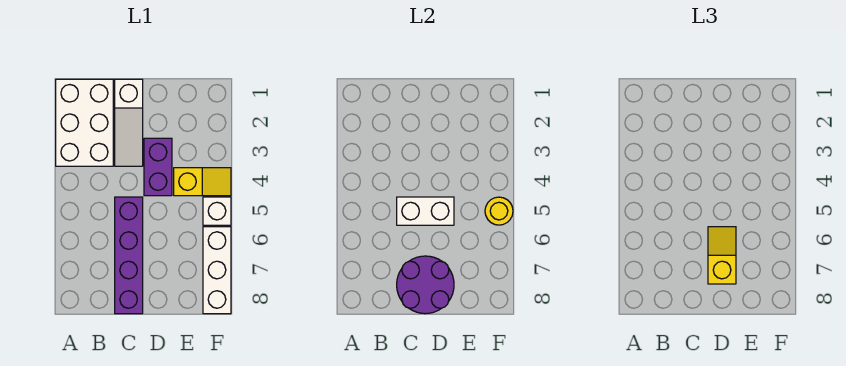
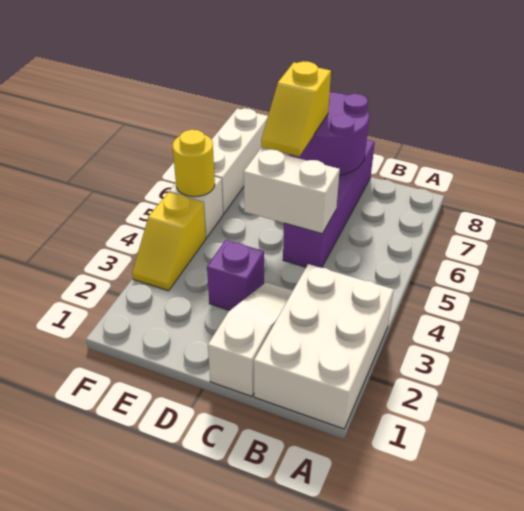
purple 1x2 brick [144,138,172,196] -> purple 1x1 brick [207,240,264,310]
yellow 1x2 slope [174,168,231,196] -> yellow 1x2 slope turned to [132,192,206,291]

